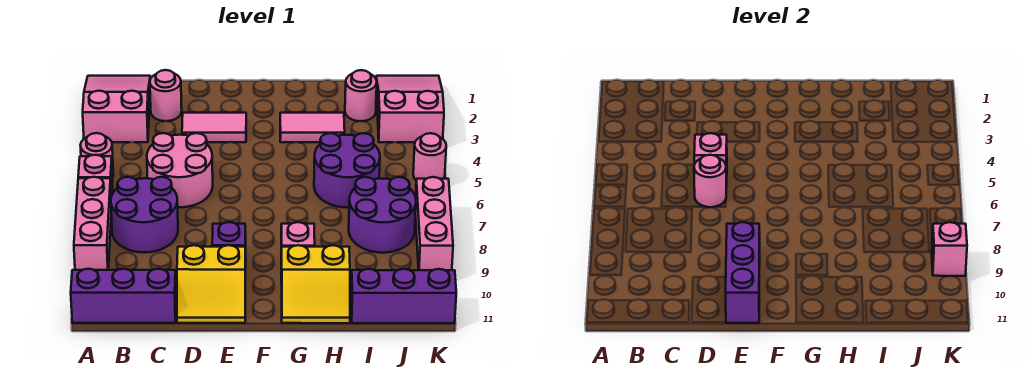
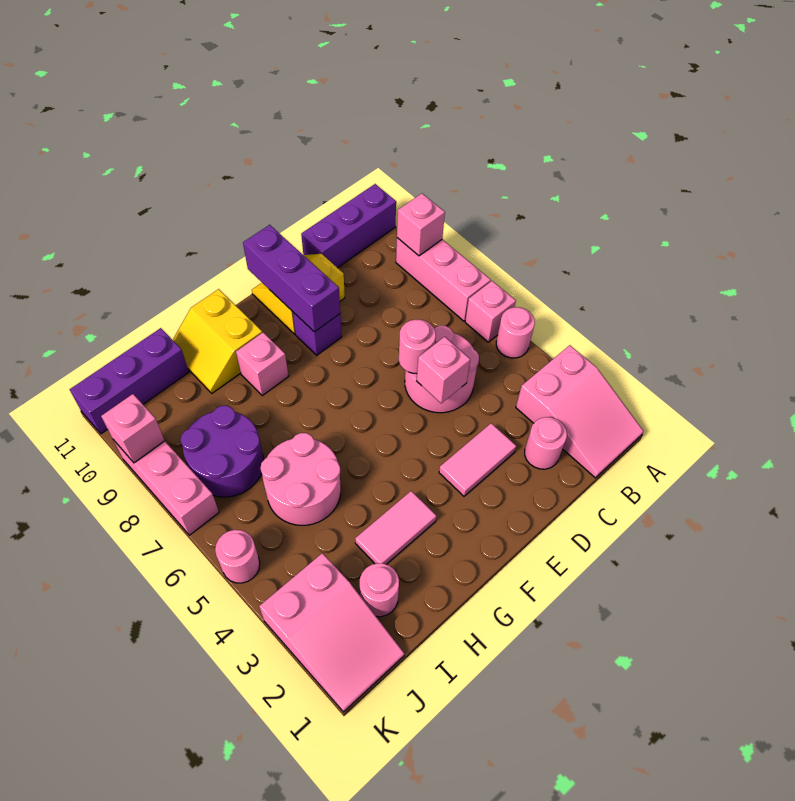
none -> pink 1x1 brick [397,193,445,256]
purple 2x2 round brick [111,177,178,253] -> none
yellow 2x2 slope [281,245,350,323] -> yellow 2x2 slope turned to [173,289,262,393]
purple 2x2 round brick [314,133,380,207] -> pink 2x2 round brick [261,433,341,525]

